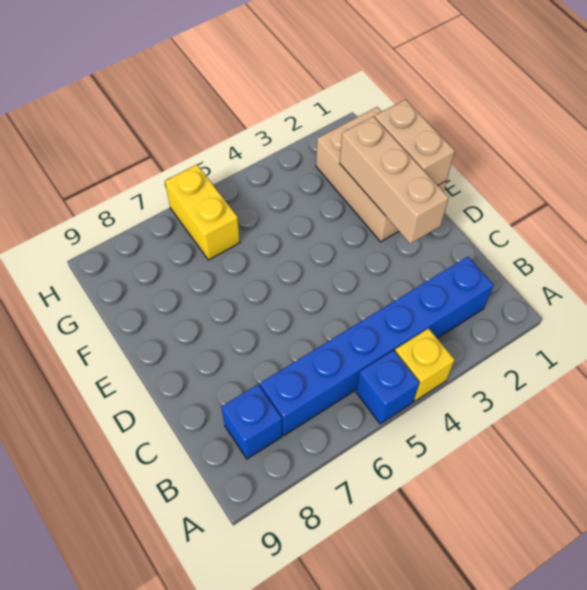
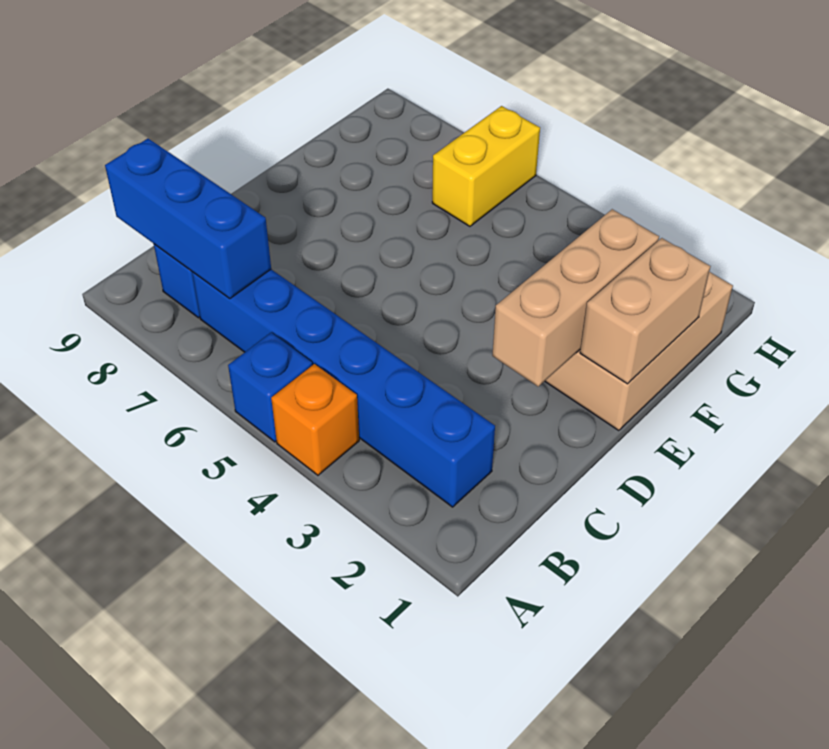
yellow 1x1 brick [395,328,455,401] -> orange 1x1 brick [271,364,359,475]
none -> blue 1x3 brick [105,139,271,299]

